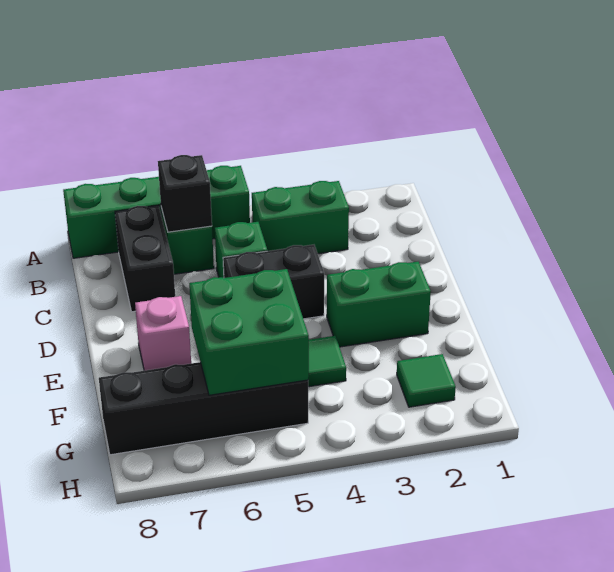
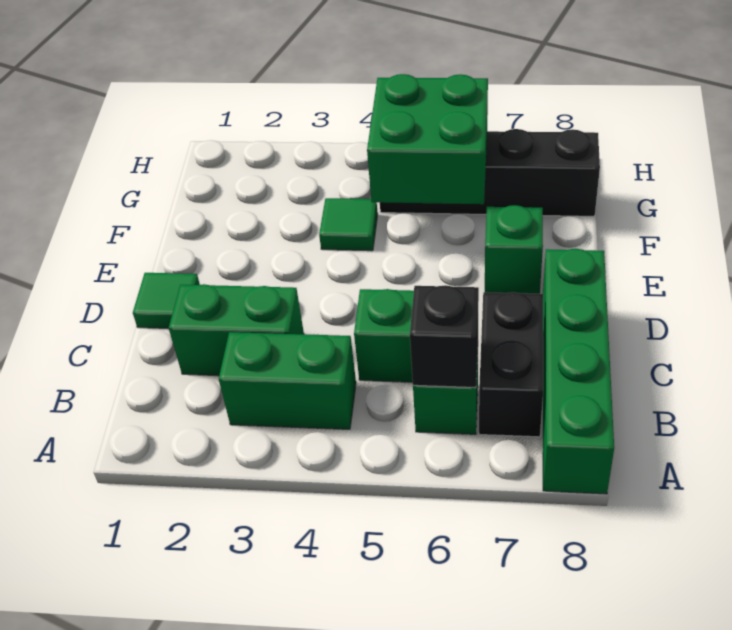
green 1x4 brick [63,166,250,258] -> green 1x4 brick turned to [543,249,614,494]
black 1x2 brick [223,245,324,319] -> none
green 1x2 brick [327,262,431,347] -> green 1x2 brick moved to [169,284,304,376]
pink 1x1 brick [135,296,191,371] -> green 1x1 brick [485,205,543,294]
green 1x1 tile [397,354,456,407] -> green 1x1 tile moved to [133,273,200,328]

